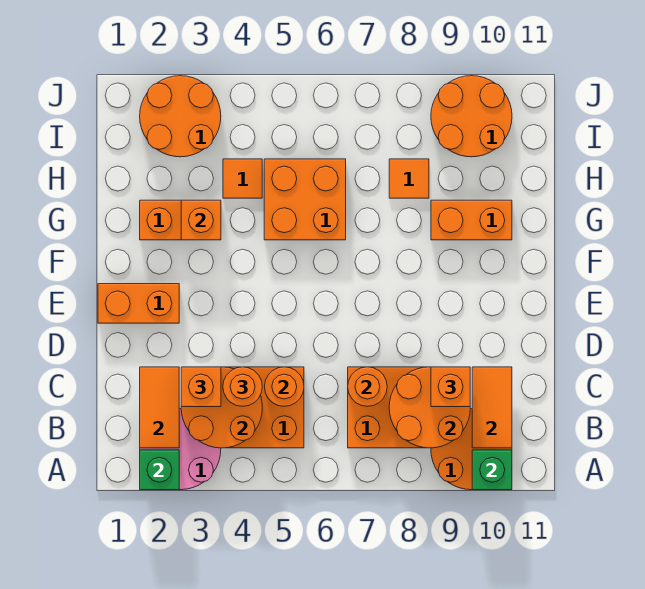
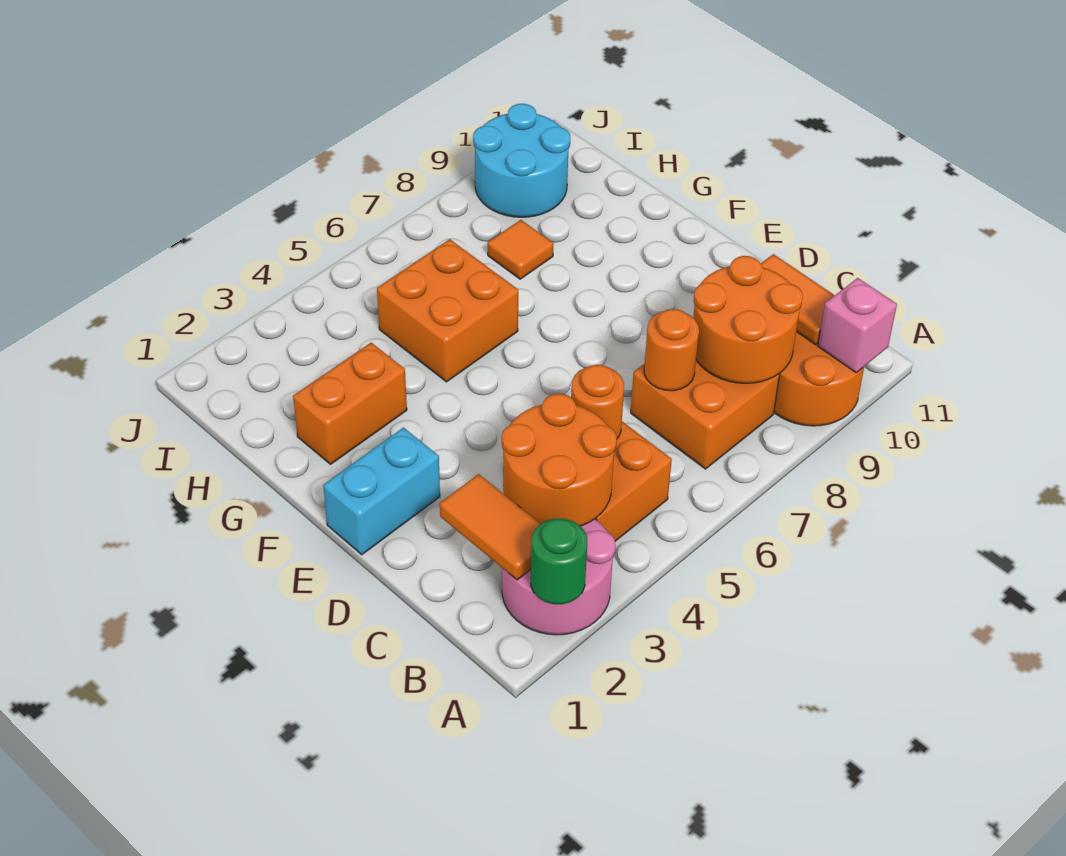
green 1x1 brick [140,450,179,490] -> green 1x1 round brick [531,519,587,604]
green 1x1 brick [472,450,512,490] -> pink 1x1 brick [818,278,897,373]
orange 1x1 brick [181,367,221,407] -> none
orange 1x1 round brick [223,367,262,406] -> none
orange 1x1 brick [431,367,470,407] -> none
orange 1x2 brick [98,284,179,323] -> cyan 1x2 brick [323,428,440,555]
orange 1x1 brick [181,200,221,240] -> none
orange 1x2 brick [431,200,512,240] -> none
orange 1x1 tile [223,159,262,198] -> none
orange 2x2 round brick [140,76,221,157] -> none
orange 2x2 round brick [431,76,512,157] -> cyan 2x2 round brick [473,104,570,217]

